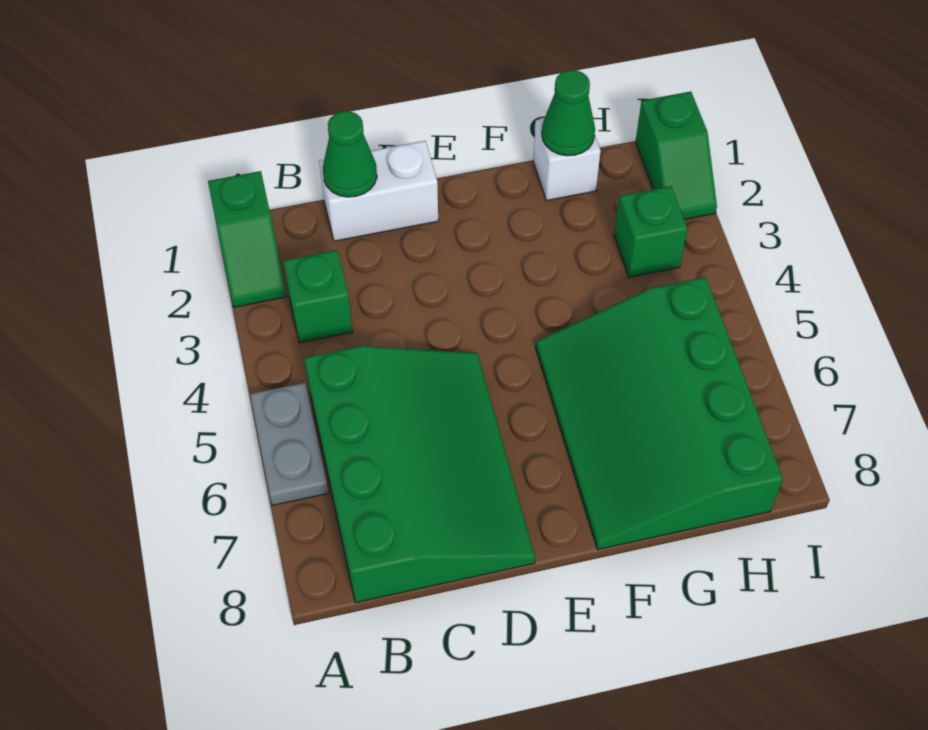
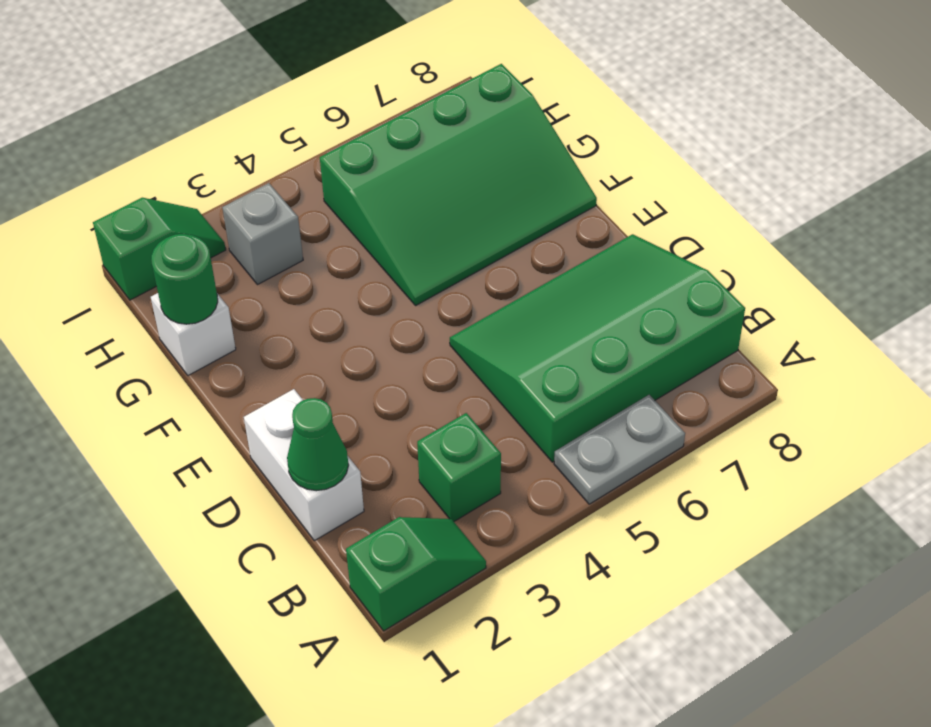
green 1x1 cone [542,70,595,156] -> green 1x1 round brick [151,234,218,324]
green 1x1 brick [614,186,687,277] -> grey 1x1 brick [222,183,303,285]

